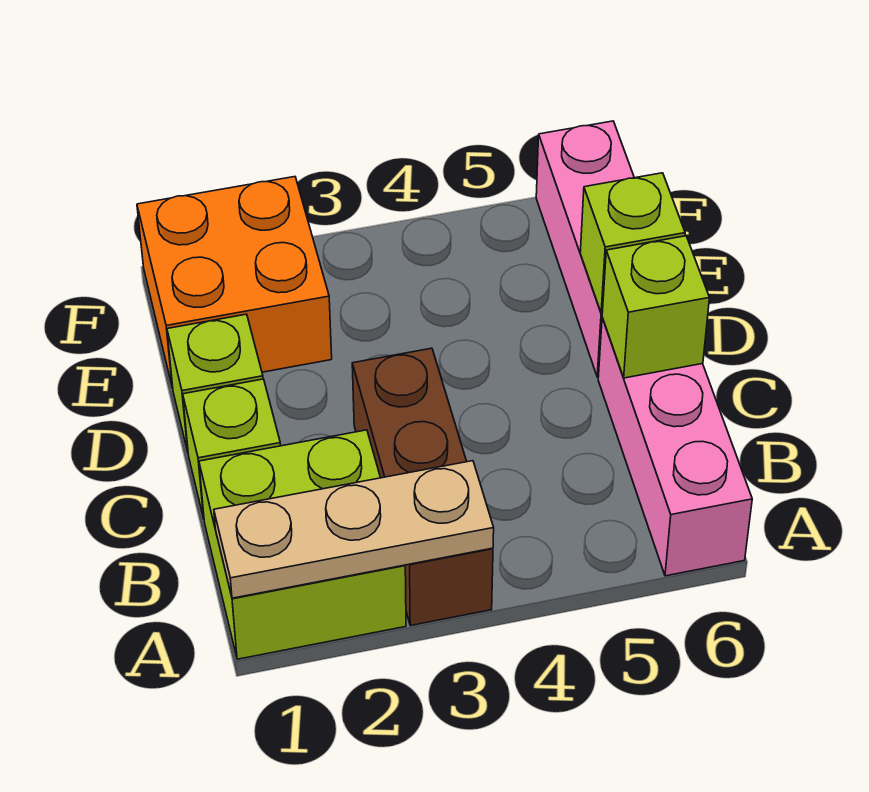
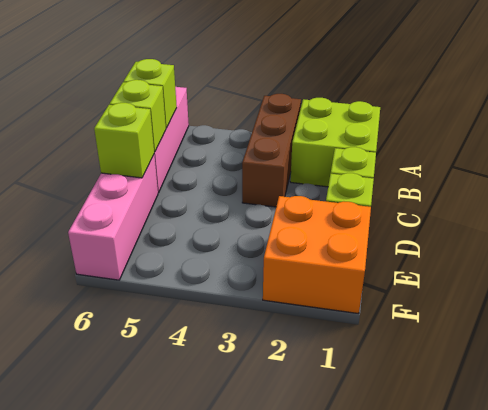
tan 1x3 plate [214,461,494,598] -> none
none -> lime 1x1 brick [123,59,177,128]

